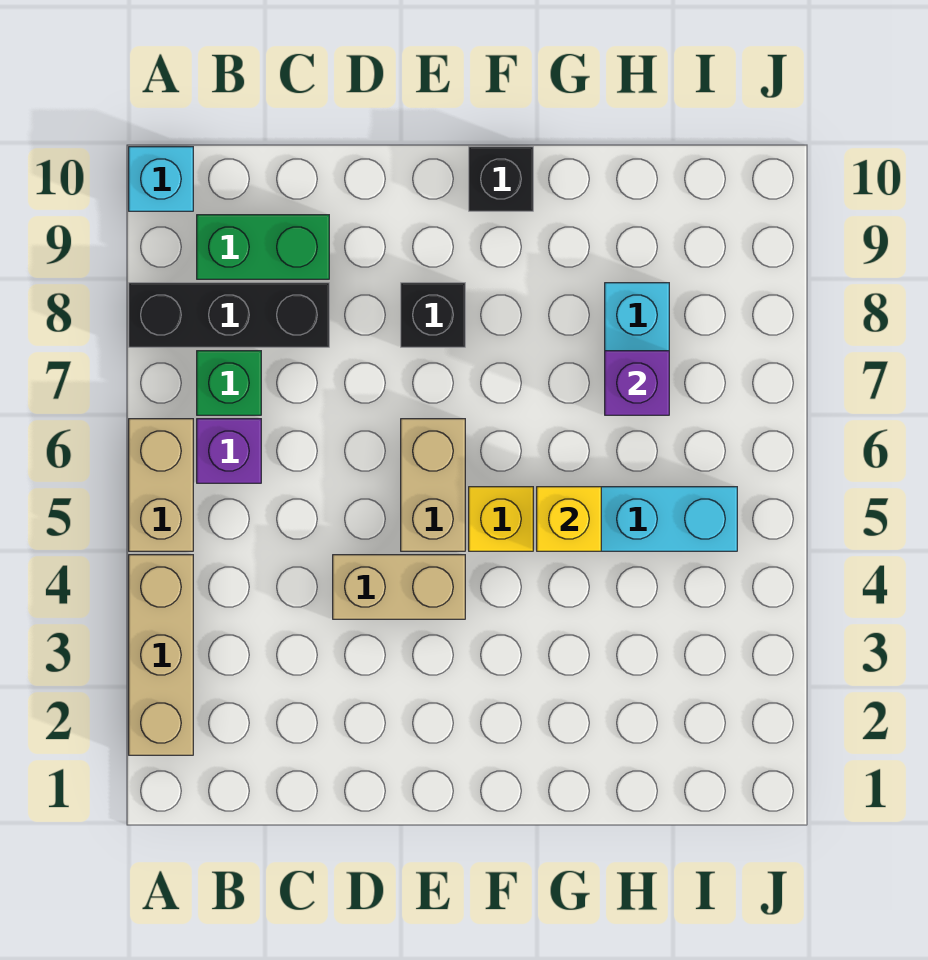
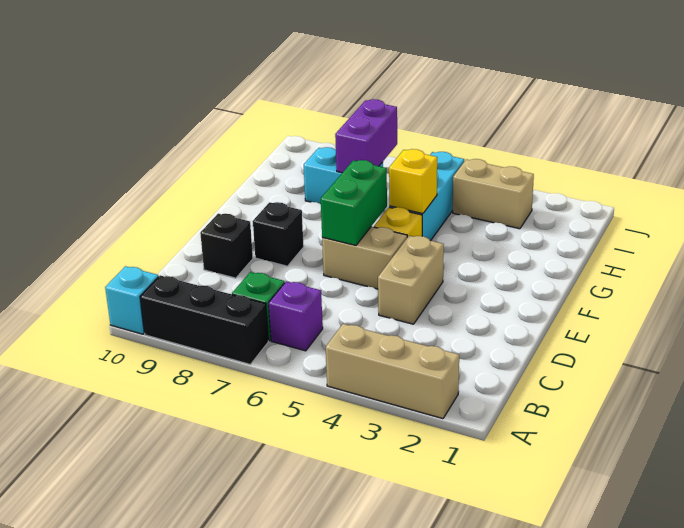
tan 1x2 brick [129,419,193,551] -> tan 1x2 brick moved to [453,159,534,229]
black 1x3 brick [129,283,329,347] -> black 1x3 brick turned to [140,275,268,364]
green 1x2 brick [197,215,329,279] -> green 1x2 brick moved to [321,160,387,245]
black 1x1 brick [469,147,533,211] -> black 1x1 brick moved to [200,214,253,278]
purple 1x1 brick [605,351,669,415] -> purple 1x2 brick [335,99,397,173]

